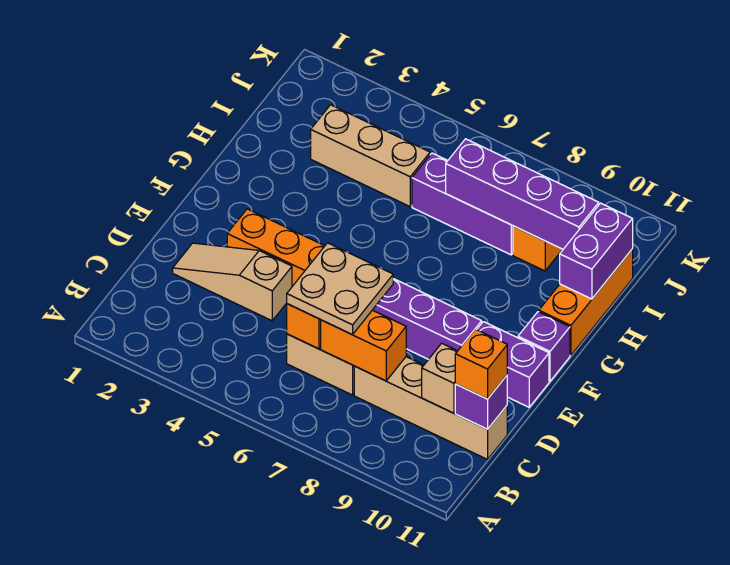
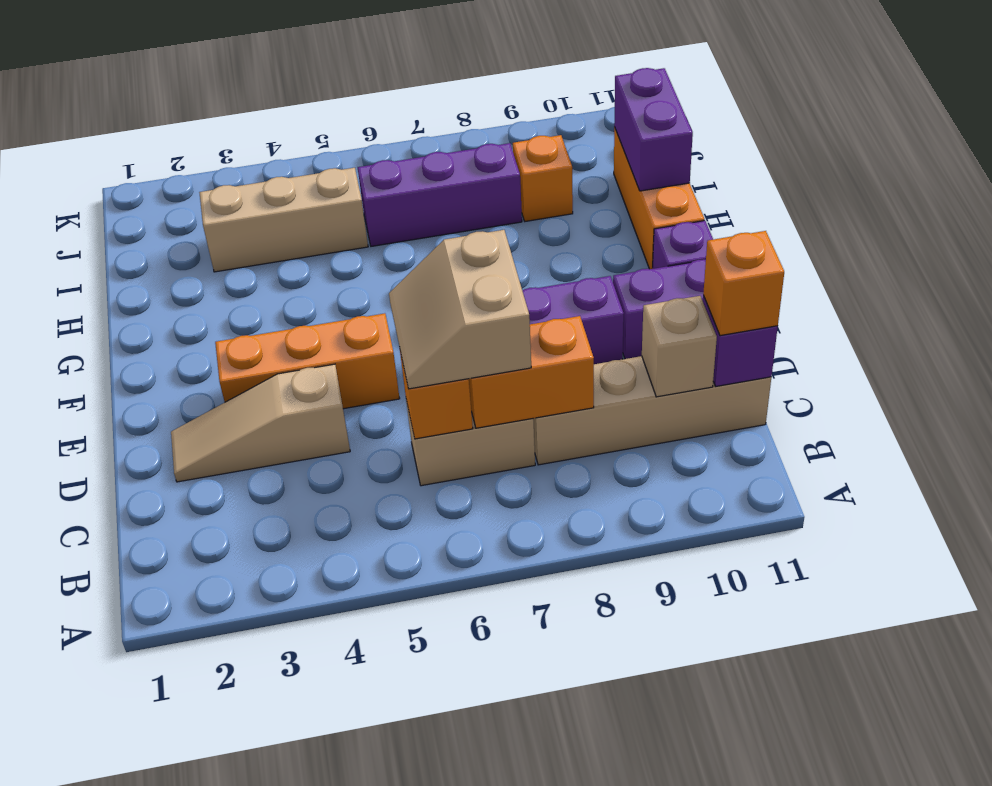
tan 2x2 plate [287,243,393,335] -> tan 2x2 slope [389,230,531,389]
purple 1x4 brick [446,139,599,249] -> none

